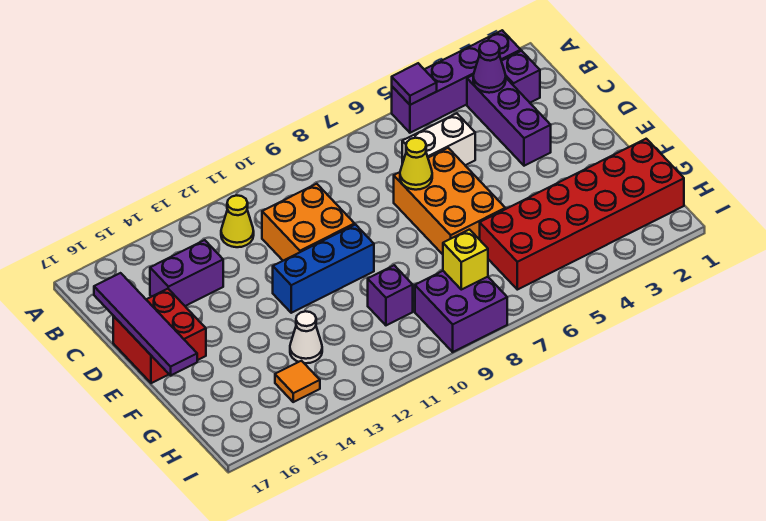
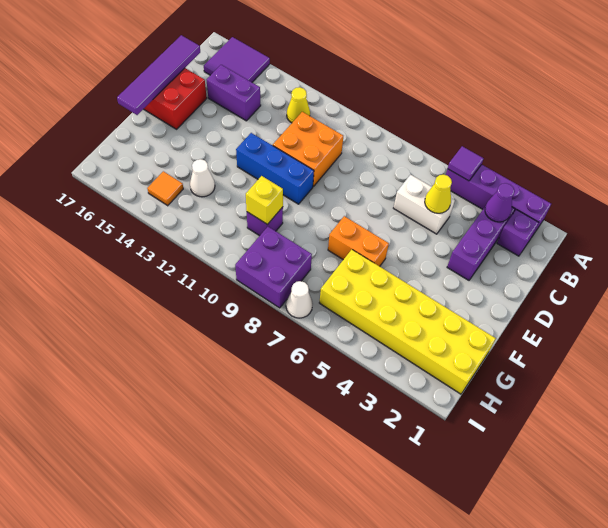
none -> purple 2x2 tile [204,37,270,82]
orange 2x3 brick [394,148,505,254] -> orange 1x2 brick [328,216,389,266]
yellow 1x1 cone [400,138,432,190] -> yellow 1x1 cone moved to [425,175,452,213]
red 2x6 brick [480,139,684,290] -> yellow 2x6 brick [319,250,496,394]
yellow 1x1 brick [443,230,488,290] -> yellow 1x1 brick moved to [246,176,283,225]
none -> white 1x1 cone [286,281,313,318]

